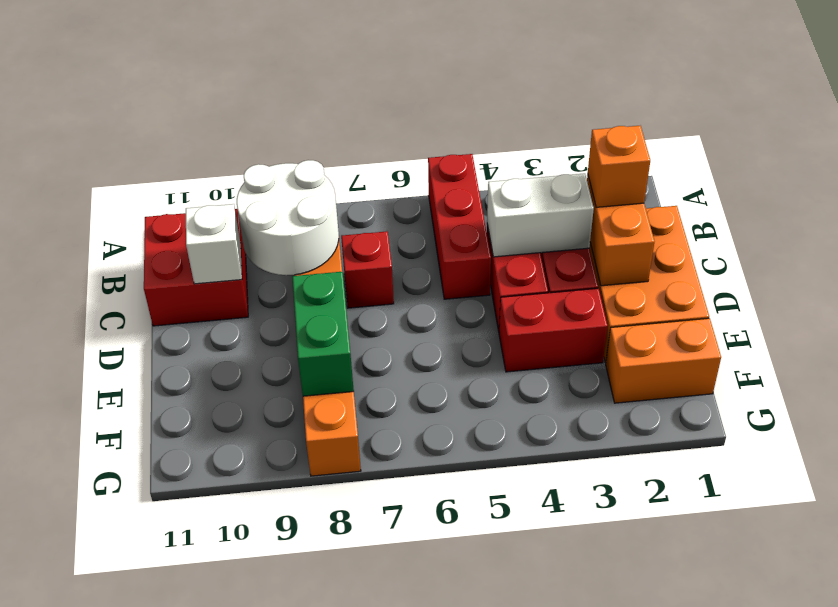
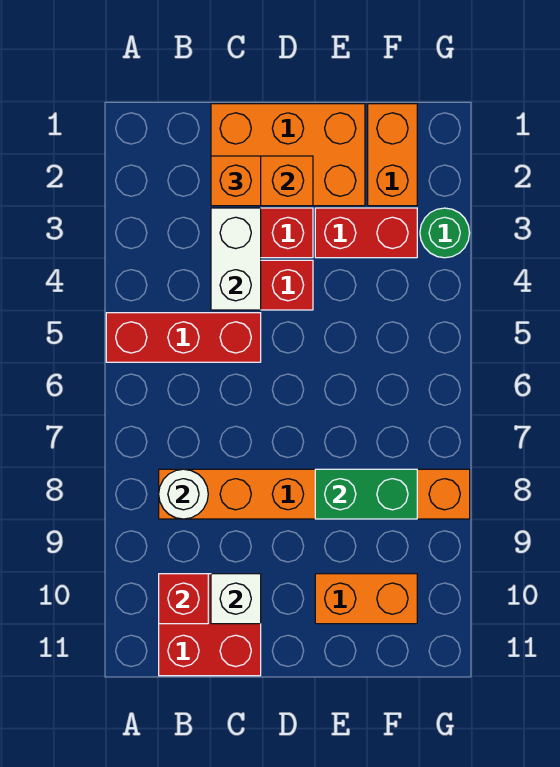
white 2x2 round brick [237,160,339,275] -> white 1x1 round brick [159,469,208,519]
red 1x1 brick [341,231,394,308] -> red 1x1 brick moved to [159,574,208,624]
red 1x2 brick [499,288,607,372] -> red 1x2 brick turned to [315,208,417,258]
none -> orange 1x2 brick [315,574,417,624]
none -> green 1x1 round brick [420,208,470,258]

